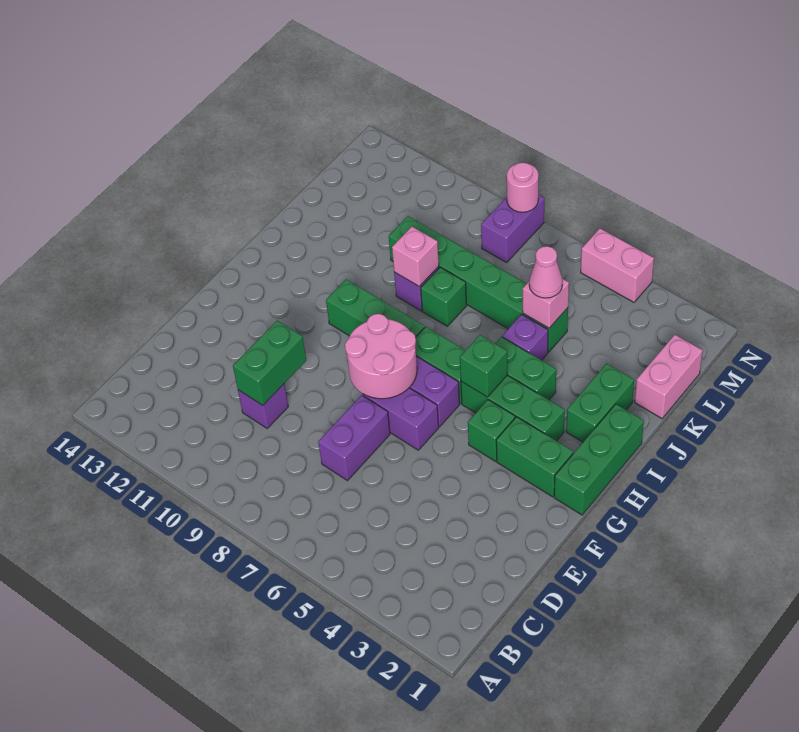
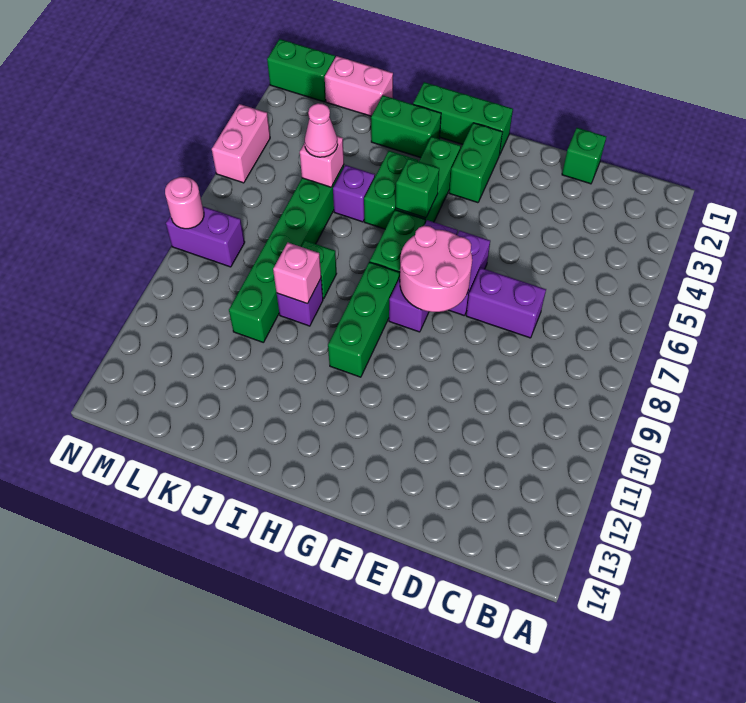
purple 1x1 brick [238,384,288,428] -> none
green 1x2 brick [233,321,306,405] -> green 1x2 brick moved to [267,39,335,102]
green 1x1 brick [468,400,515,461] -> green 1x1 brick moved to [562,128,606,184]

